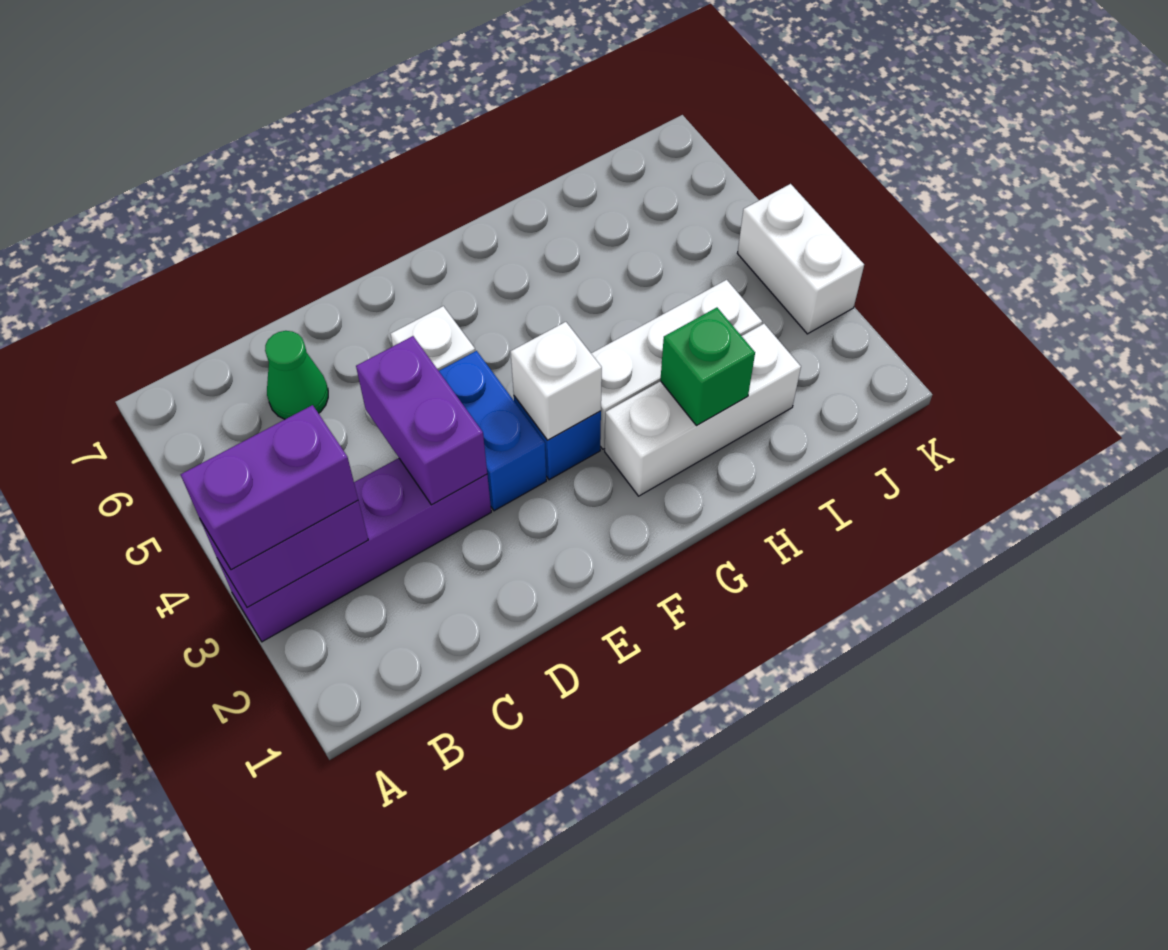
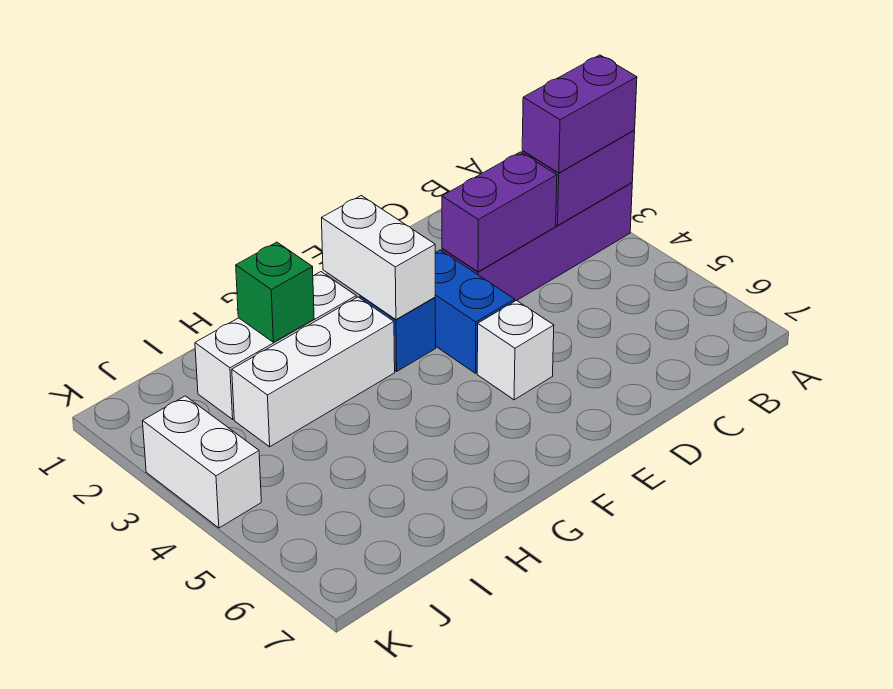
green 1x1 cone [265,331,328,419] -> none
purple 1x2 brick [356,336,487,505] -> purple 1x2 brick turned to [442,152,557,272]
white 1x1 brick [511,322,602,440] -> white 1x2 brick [322,196,435,320]

